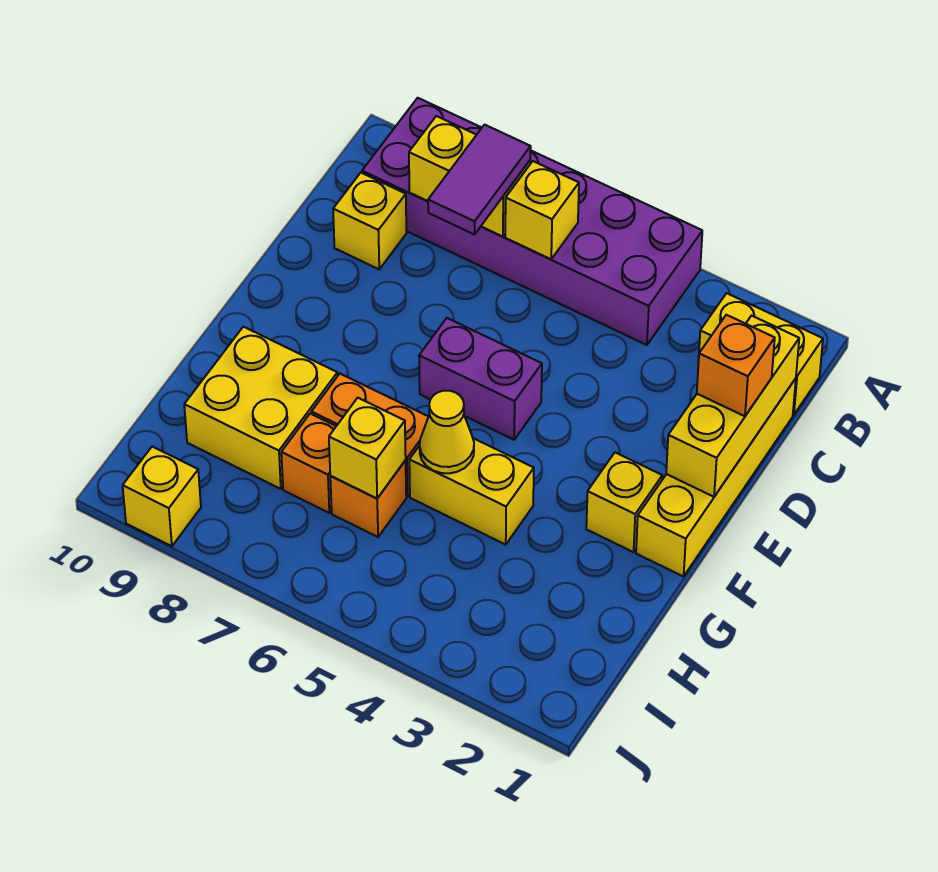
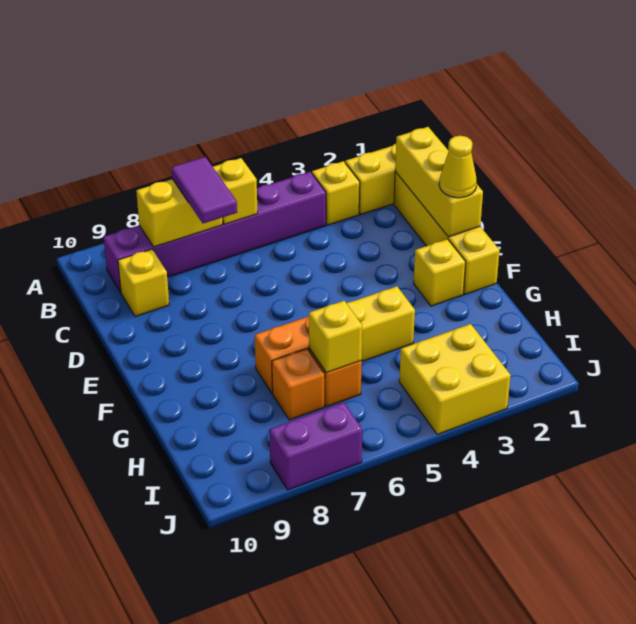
purple 2x6 brick [362,98,702,345] -> purple 1x6 brick [104,172,326,292]
orange 1x1 brick [697,315,775,416] -> none
purple 1x2 brick [419,318,542,440] -> purple 1x2 brick moved to [269,402,362,490]
yellow 1x1 cone [420,391,474,473] -> yellow 1x1 cone moved to [439,136,477,198]
yellow 2x2 brick [184,327,338,489] -> yellow 2x2 brick moved to [399,324,511,434]
yellow 1x1 brick [123,447,201,546] -> yellow 1x1 brick moved to [312,161,360,225]

